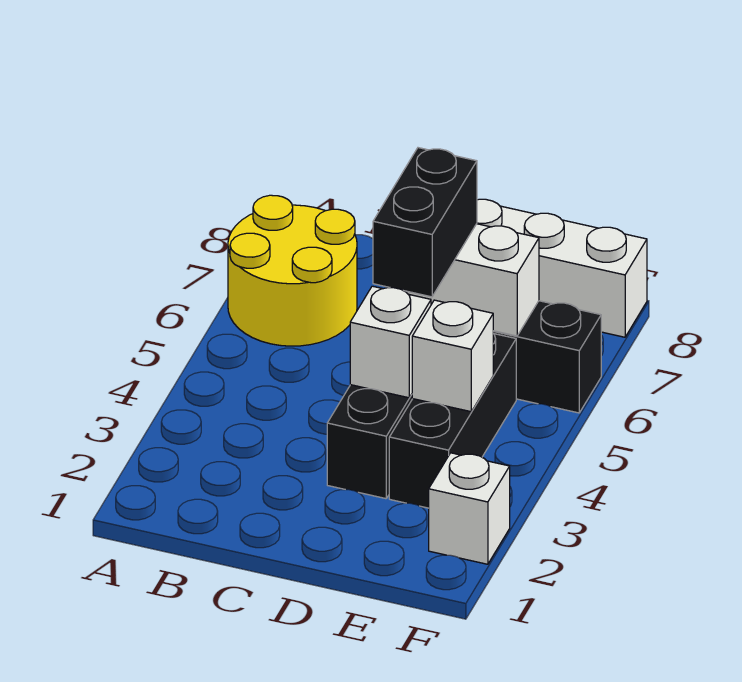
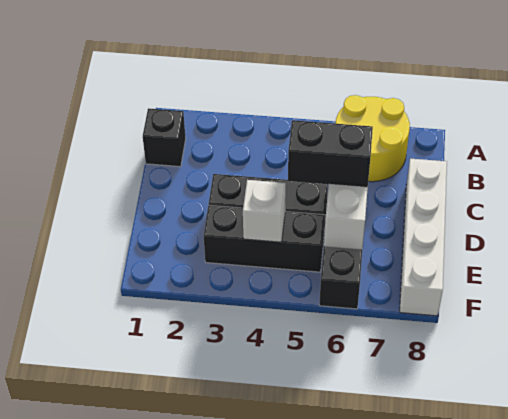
none -> black 1x1 brick [143,108,186,167]
white 1x1 brick [350,286,431,398] -> none
white 1x1 brick [429,453,510,564] -> none

